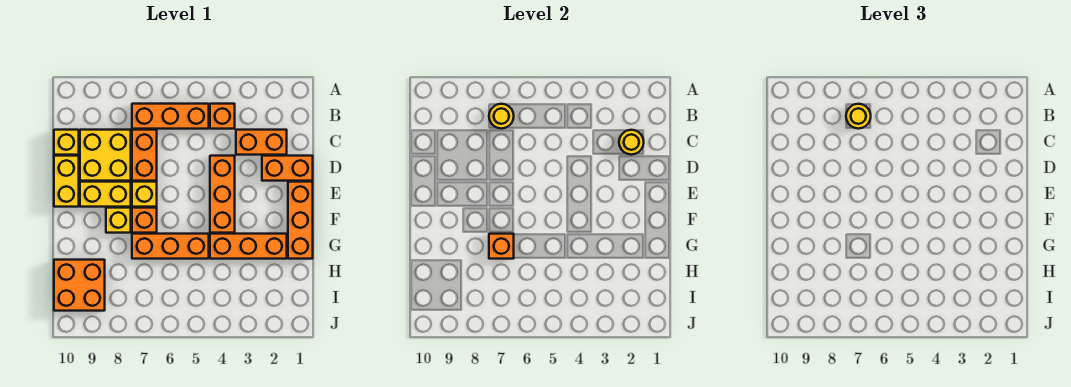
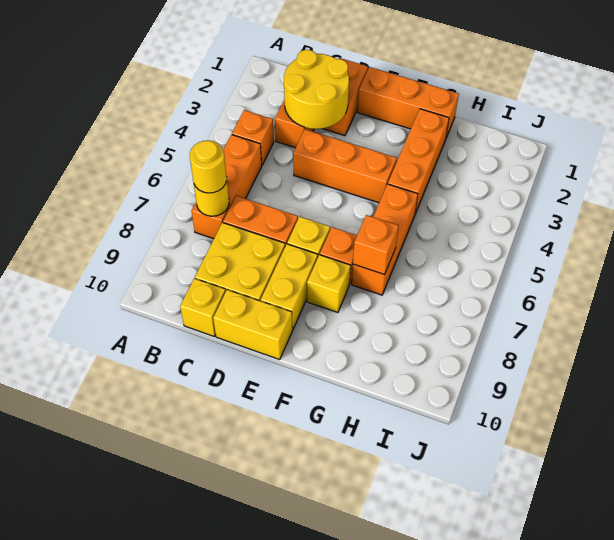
yellow 1x1 round brick [619,130,644,155] -> yellow 2x2 round brick [284,50,349,129]
orange 2x2 brick [54,260,105,311] -> none

